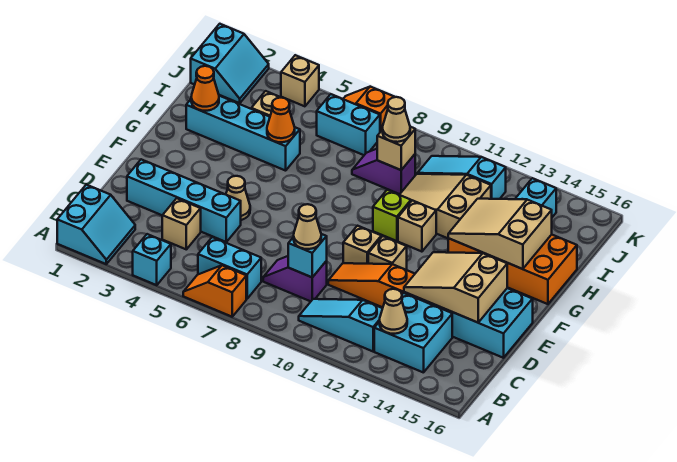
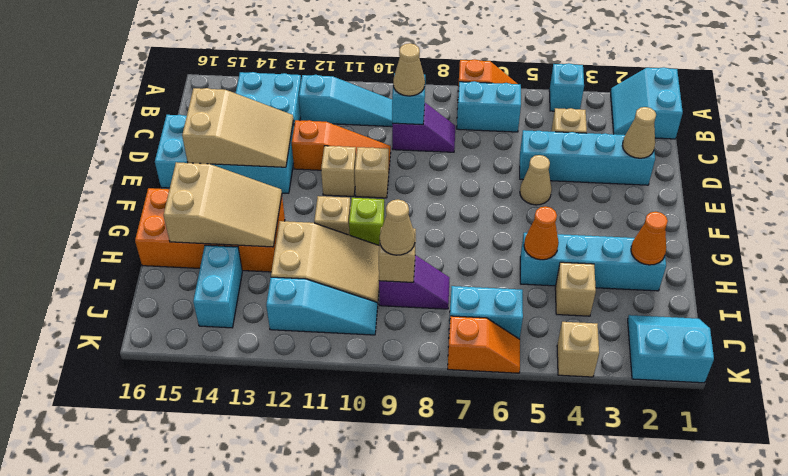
tan 1x1 cone [380,289,407,334] -> tan 1x1 cone moved to [622,107,656,158]
cyan 2x2 slope [191,24,269,103] -> cyan 2x2 slope turned to [628,315,714,383]

